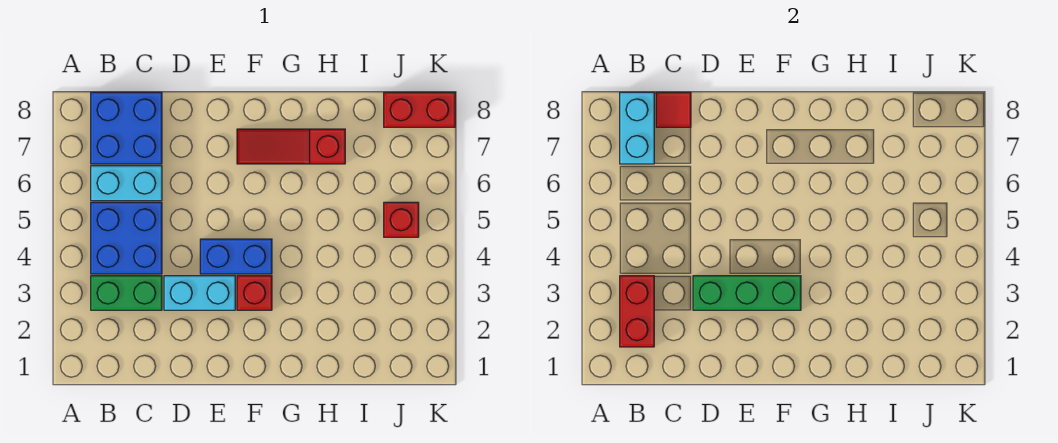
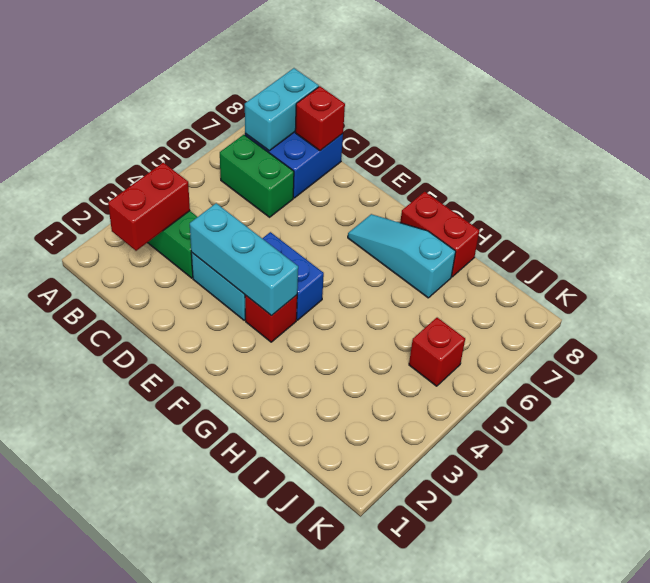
blue 2x2 brick [91,202,162,274] -> none
cyan 1x2 brick [91,166,162,201] -> green 1x2 brick [220,135,294,217]
red 1x1 tile [656,92,691,127] -> red 1x1 brick [295,86,345,151]
green 1x3 brick [693,276,801,310] -> cyan 1x3 brick [190,203,298,316]
red 1x3 slope [237,129,345,164] -> cyan 1x3 slope [348,214,456,298]
red 1x2 brick [384,92,455,127] -> red 1x2 brick moved to [400,192,479,277]

